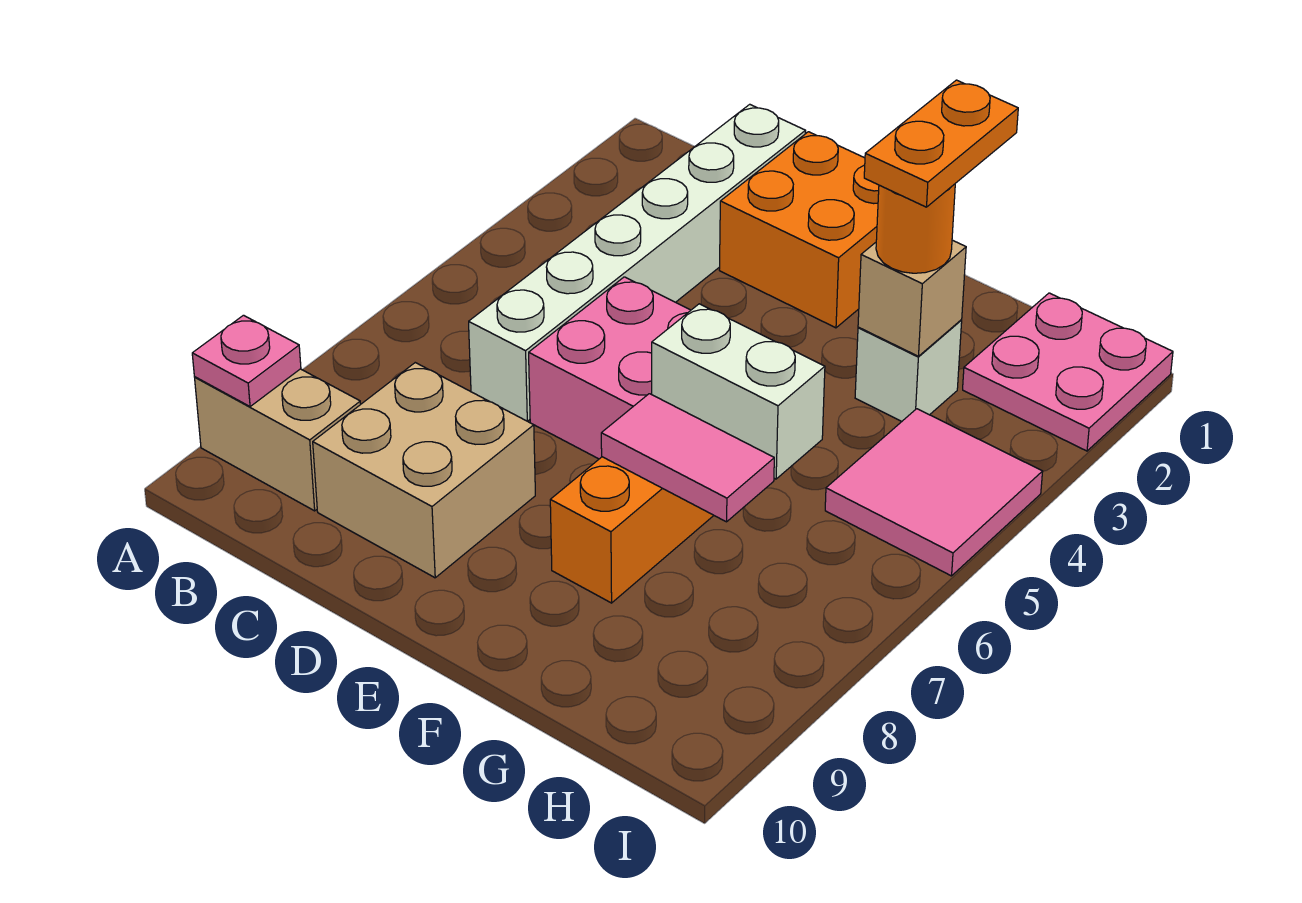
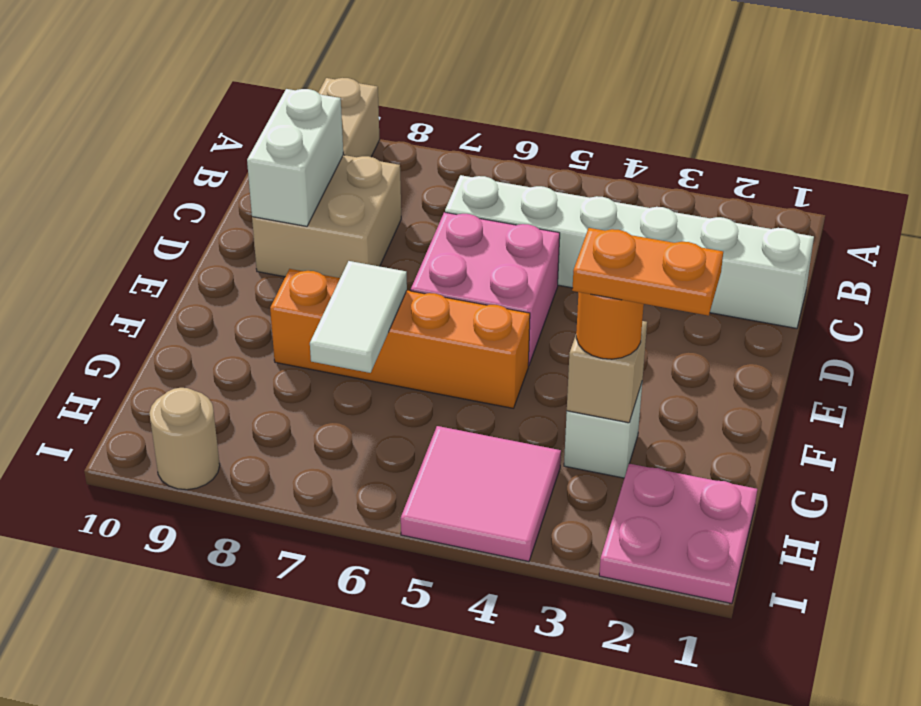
pink 1x1 plate [192,315,301,407] -> none
orange 2x2 brick [719,132,879,328] -> none
white 1x2 brick [652,304,825,479] -> white 1x2 brick moved to [247,89,343,226]
pink 1x2 tile [601,394,774,522] -> white 1x2 tile [310,261,407,373]
none -> tan 1x1 round brick [149,388,220,490]

